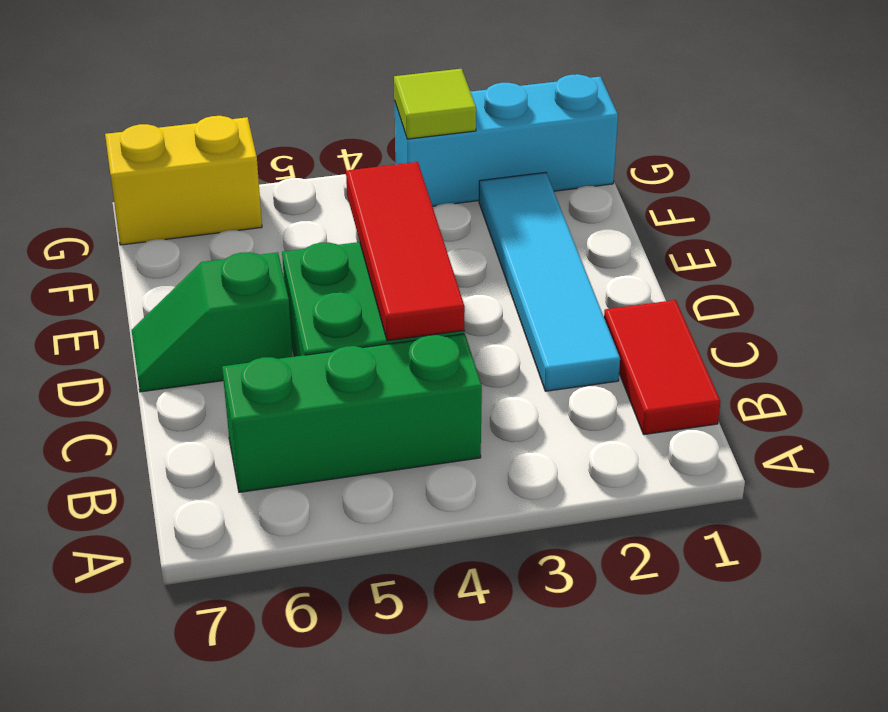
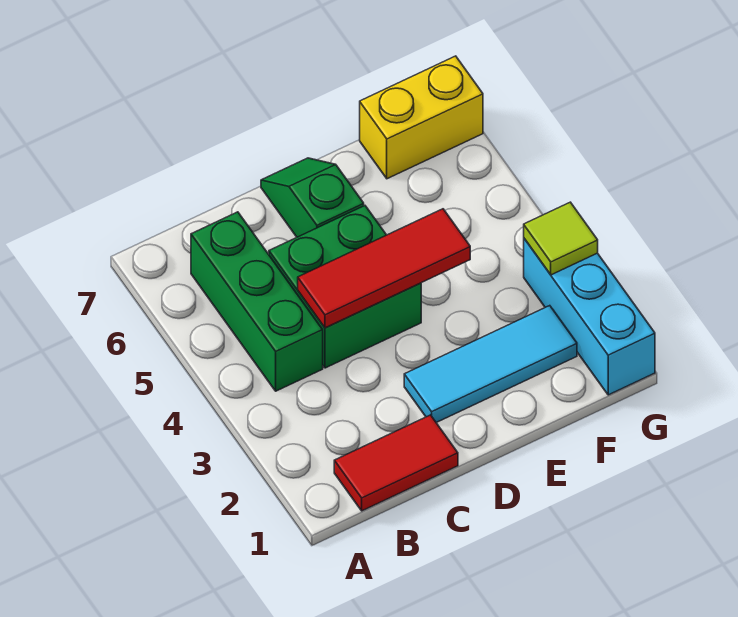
cyan 1x4 tile [479,172,620,391] -> cyan 1x3 tile [404,306,577,423]
yellow 1x2 brick [105,116,262,245] -> yellow 1x2 brick turned to [360,56,483,179]

